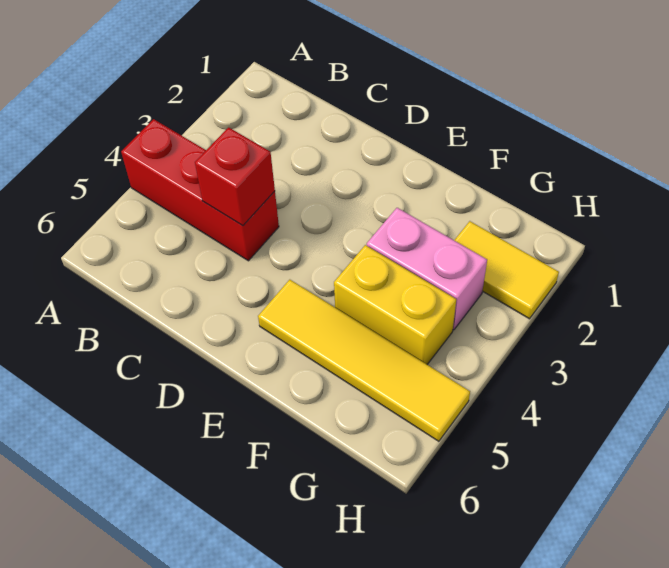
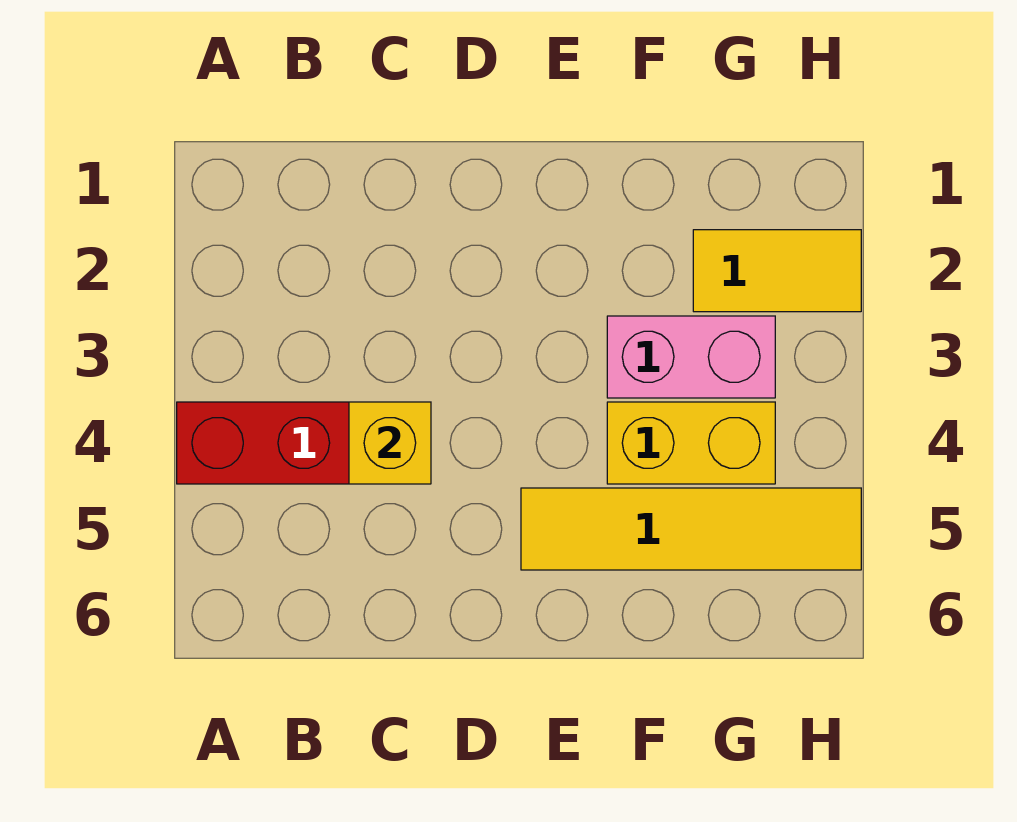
red 1x1 brick [195,127,275,226] -> yellow 1x1 brick [349,402,431,484]

